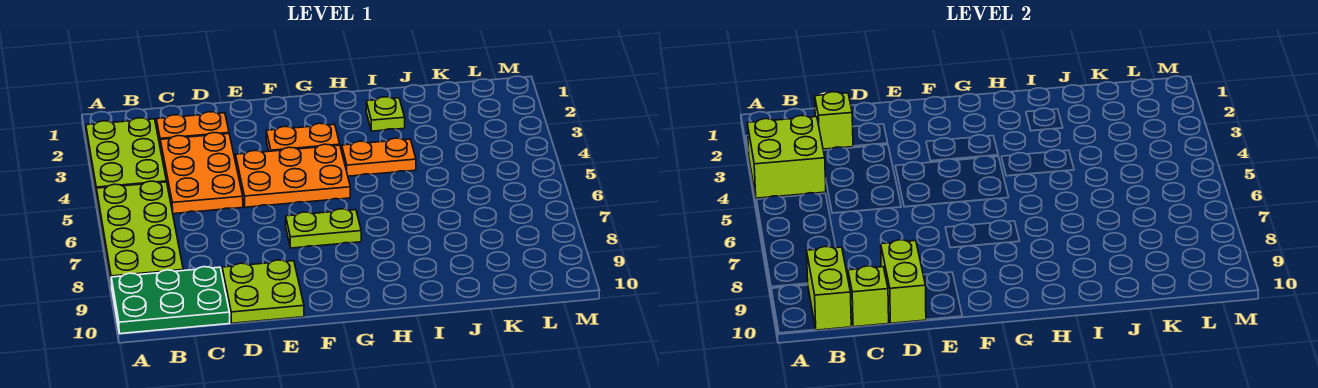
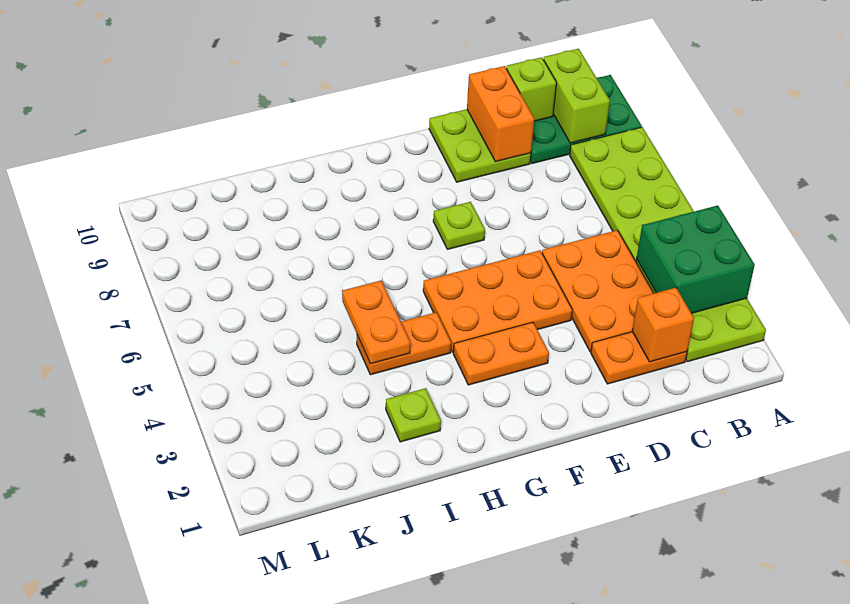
lime 2x2 brick [747,116,826,198] -> green 2x2 brick [637,205,755,313]
lime 1x1 brick [815,92,853,149] -> orange 1x1 brick [632,288,694,362]
lime 1x2 brick [881,240,926,323] -> orange 1x2 brick [467,66,534,162]
lime 1x2 plate [286,209,361,248] -> lime 1x1 plate [433,202,485,249]
none -> orange 1x2 plate [342,281,410,364]

